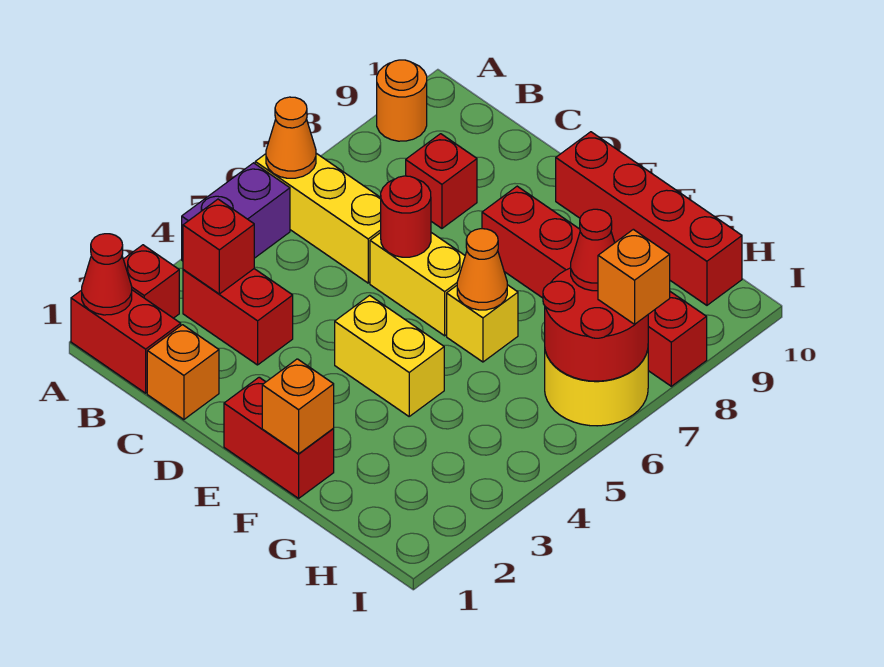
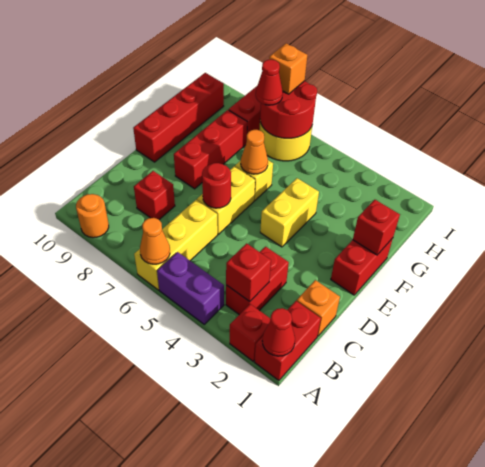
orange 1x1 brick [262,359,334,454] -> red 1x1 brick [353,200,400,255]

